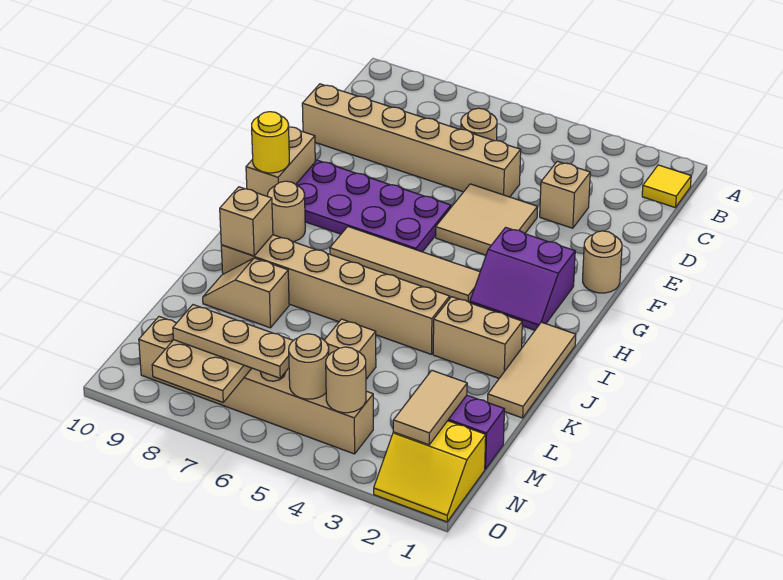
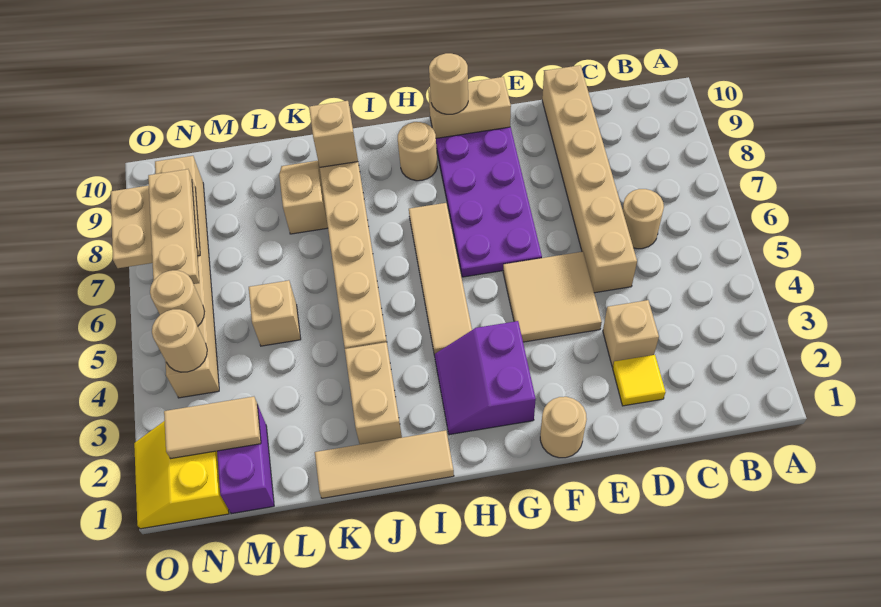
yellow 1x1 tile [642,165,691,208] -> yellow 1x1 tile moved to [613,355,666,406]
yellow 1x1 round brick [252,112,289,173] -> tan 1x1 round brick [429,53,468,114]

